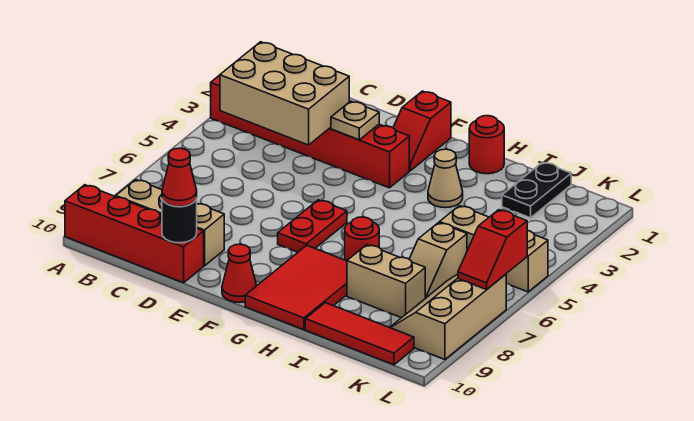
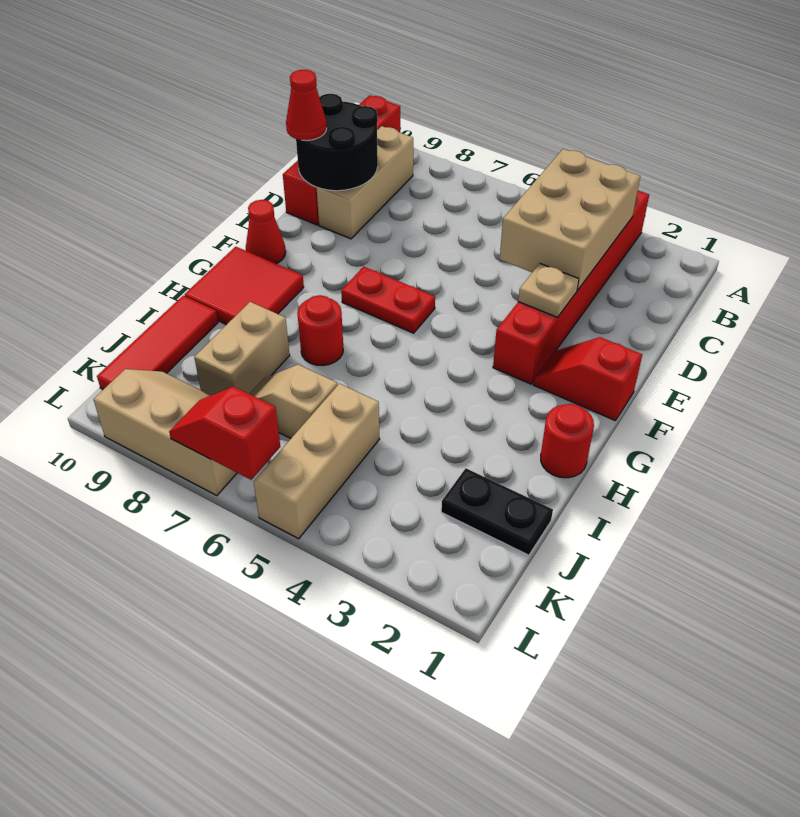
black 1x1 round brick [162,198,197,243] -> black 2x2 round brick [296,94,378,191]
red 2x3 tile [245,245,347,330] -> red 2x2 tile [184,247,304,325]
tan 1x1 cone [428,149,463,208] -> none

